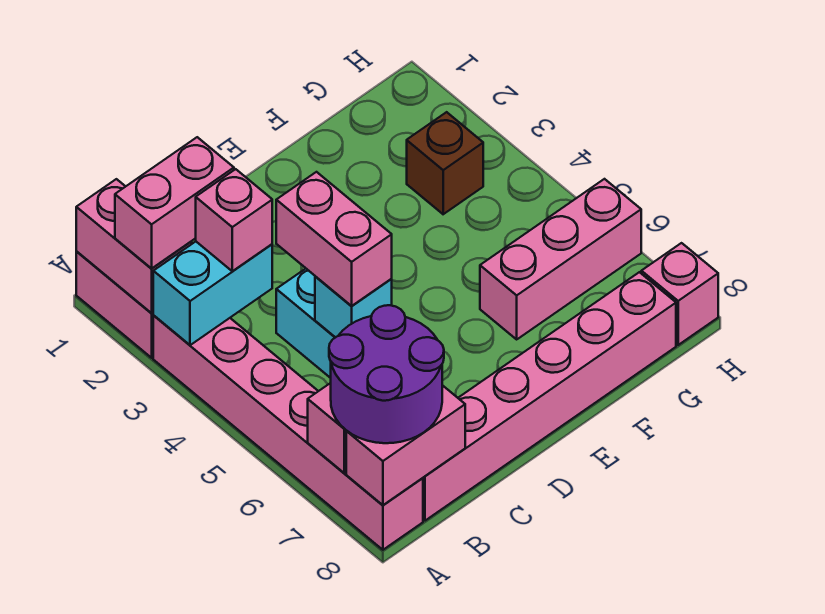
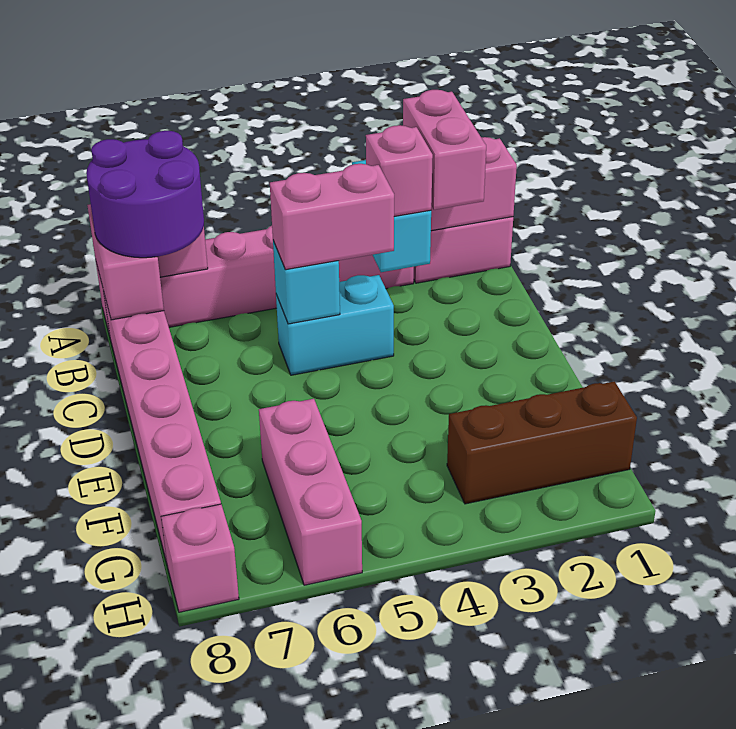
brown 1x1 brick [407,112,483,214] -> brown 1x3 brick [447,381,637,504]

